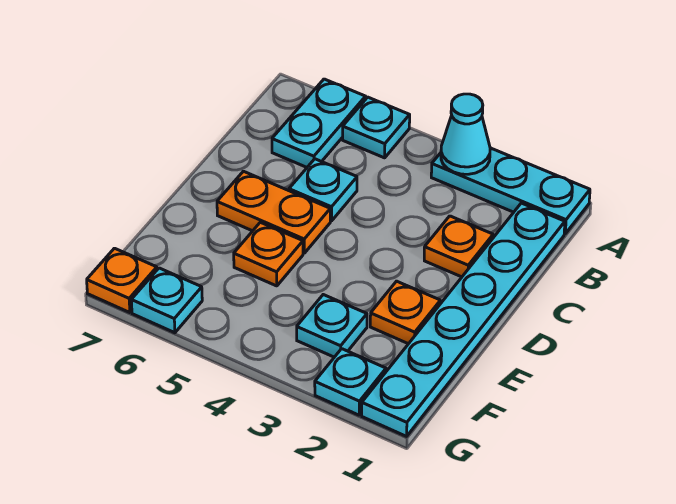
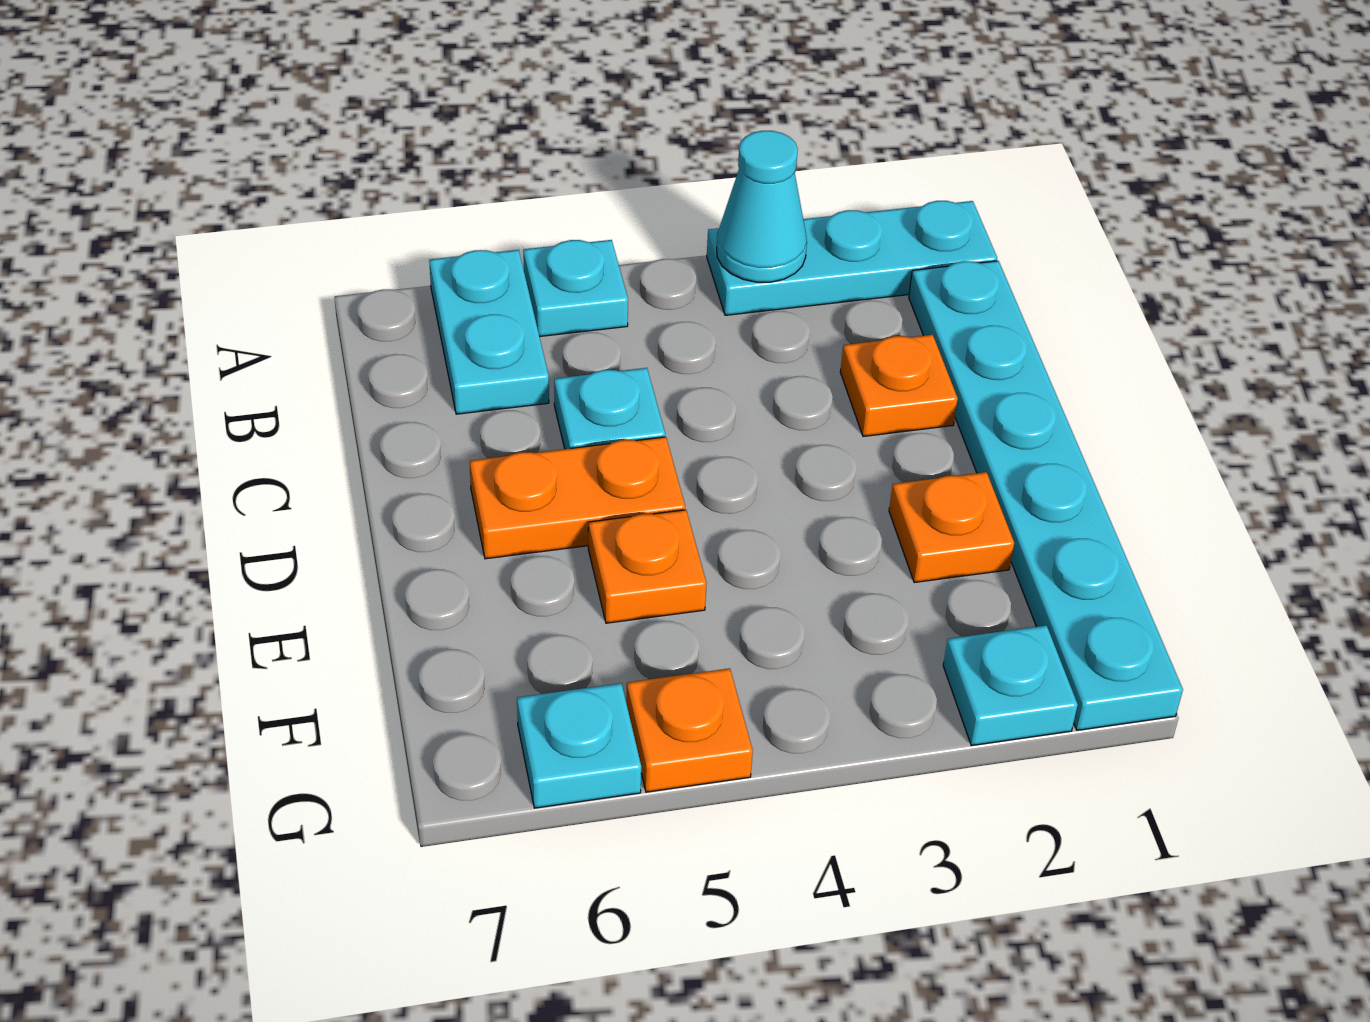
cyan 1x1 plate [297,295,367,357] -> none
orange 1x1 plate [87,248,157,313] -> orange 1x1 plate moved to [626,668,753,792]

